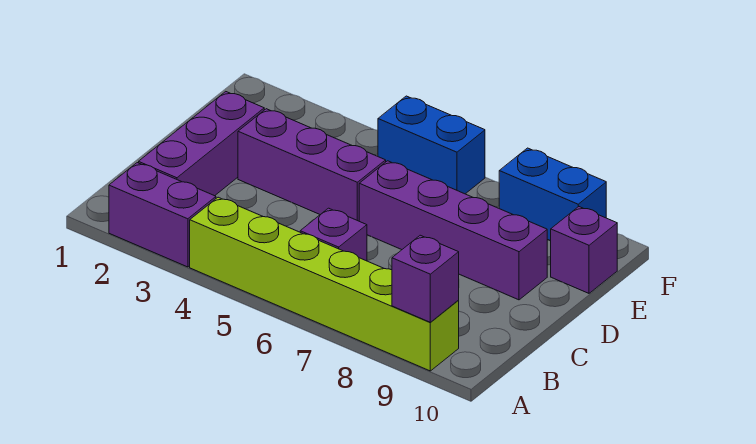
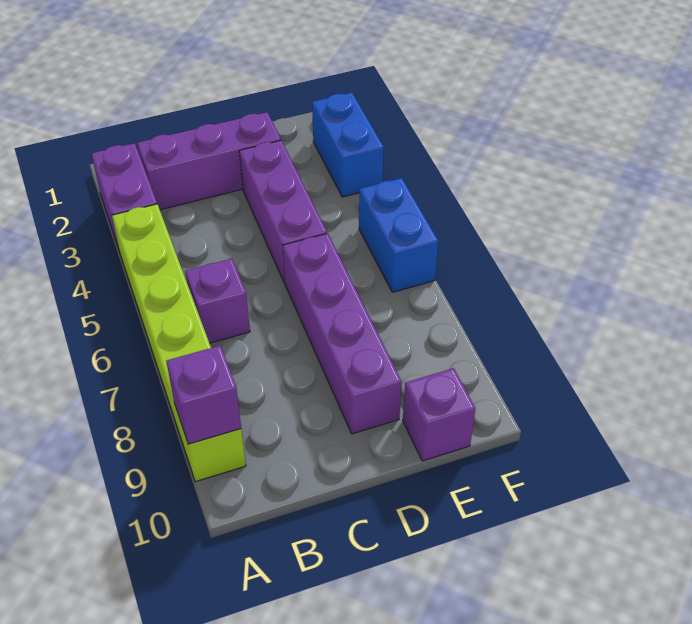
blue 1x2 brick [499,148,606,241] -> blue 1x2 brick moved to [312,92,384,197]

